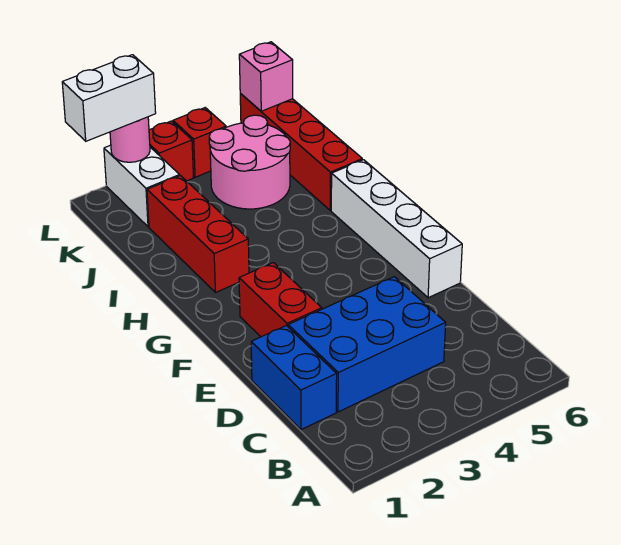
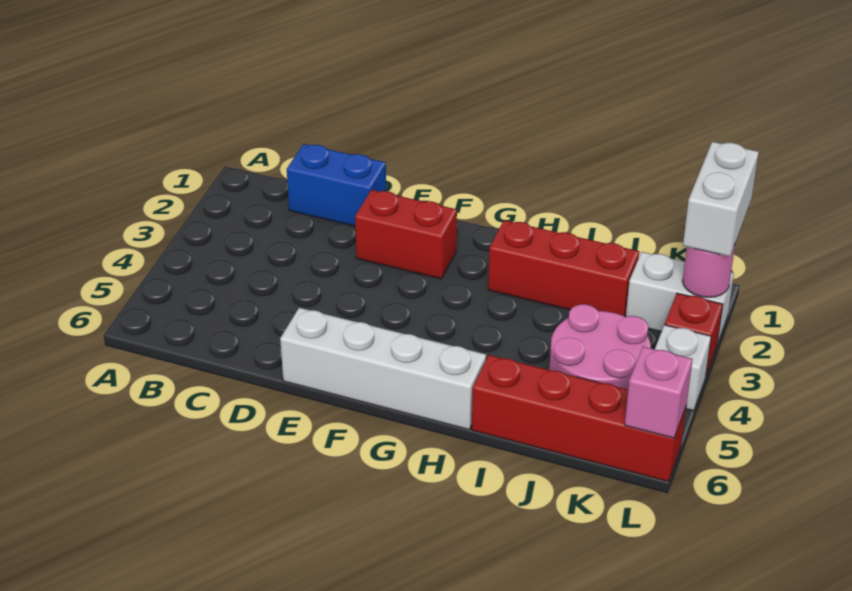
blue 2x3 brick [288,277,446,412] -> none
red 1x1 brick [173,108,226,177] -> white 1x1 brick [655,325,711,411]

